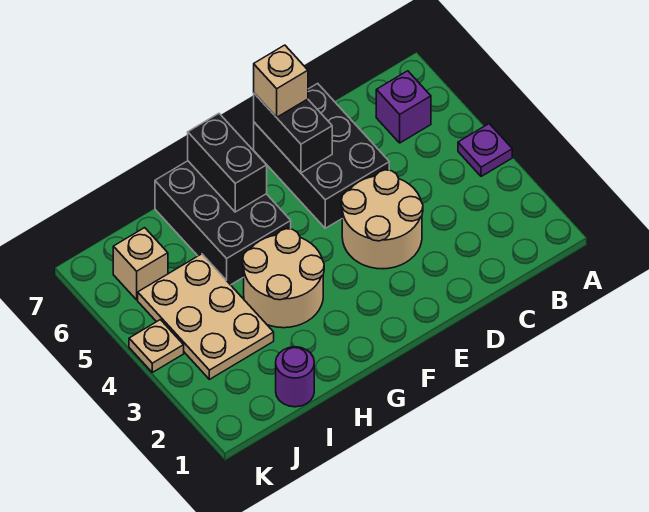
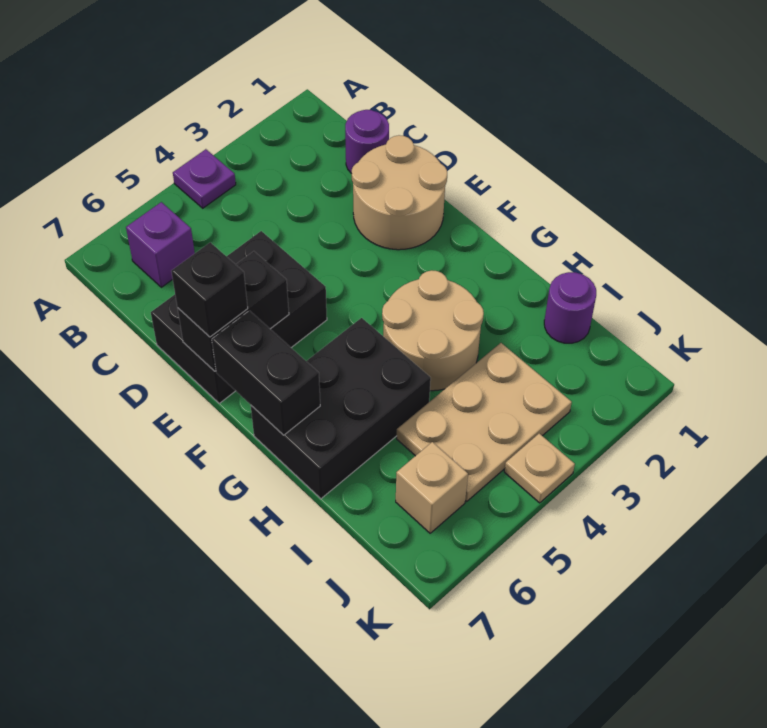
none -> purple 1x1 round brick [345,110,389,174]
tan 2x2 round brick [341,170,423,269] -> tan 2x2 round brick moved to [352,135,447,250]
tan 1x1 brick [254,45,308,117] -> black 1x1 brick [171,242,248,337]
black 1x2 brick [188,114,267,212] -> black 1x2 brick turned to [212,311,320,435]

